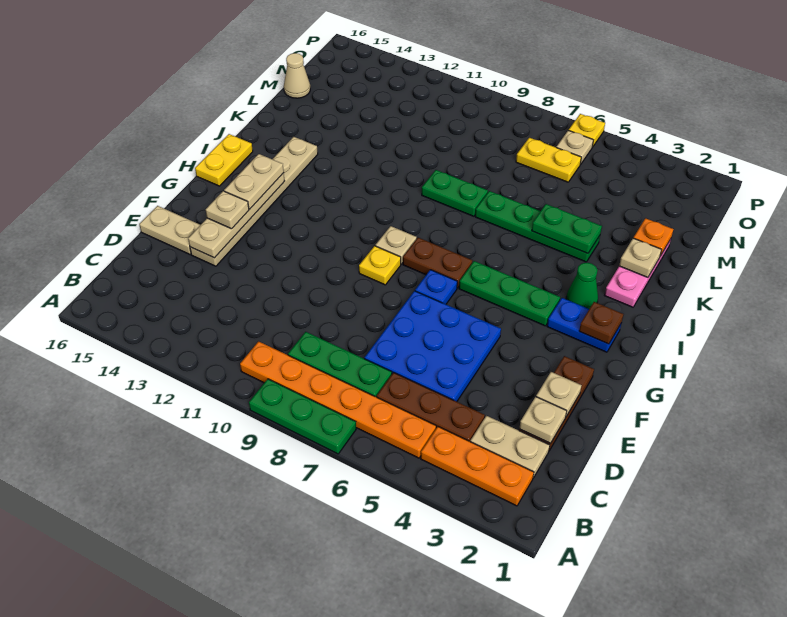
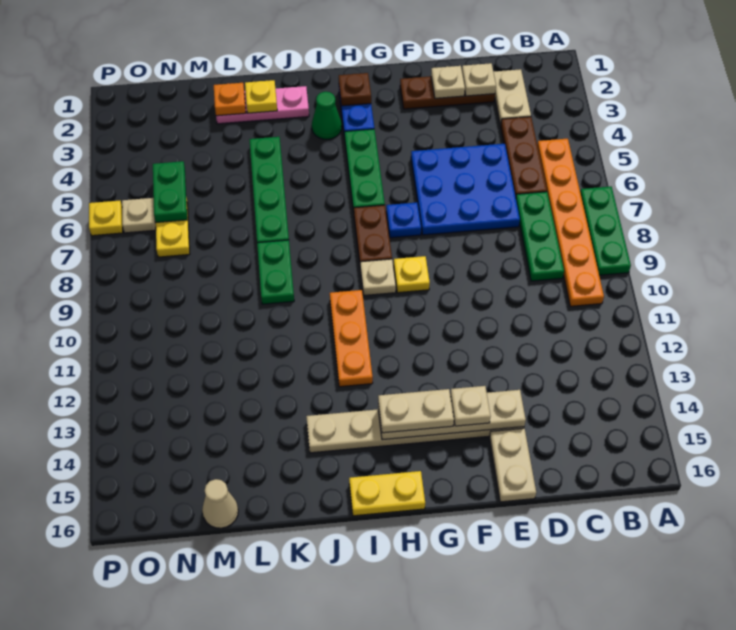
orange 1x3 plate [421,427,534,506] -> orange 1x3 plate moved to [330,290,373,387]
tan 1x1 plate [619,238,662,277] -> yellow 1x1 plate [245,80,277,113]
green 1x2 plate [532,204,602,253] -> green 1x2 plate moved to [153,161,187,222]

